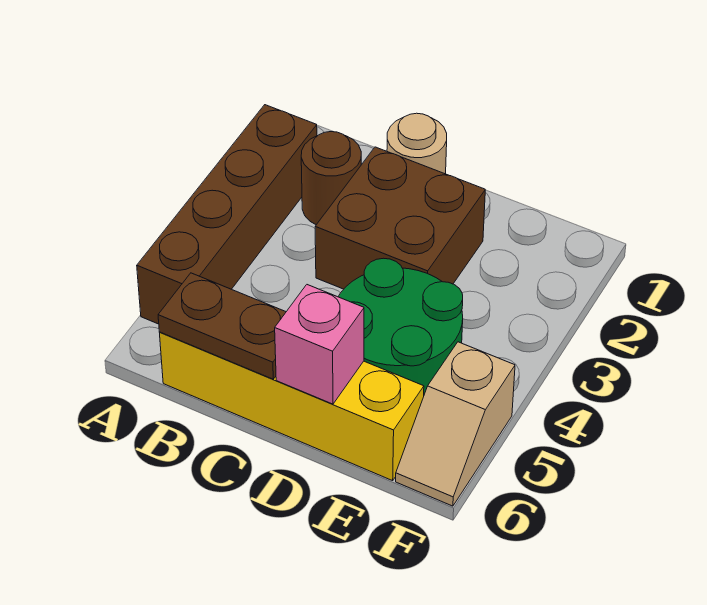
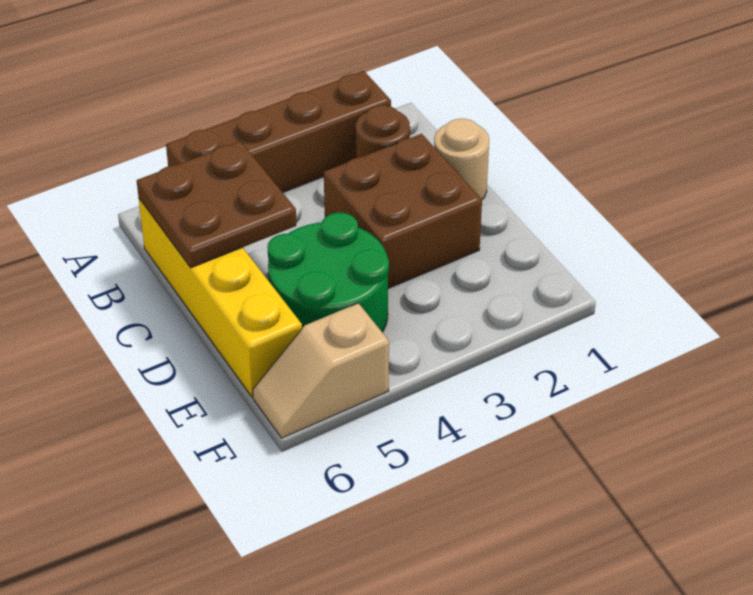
brown 1x2 plate [158,273,286,379] -> brown 2x2 plate [137,141,296,268]
pink 1x1 brick [275,285,364,404] -> none

